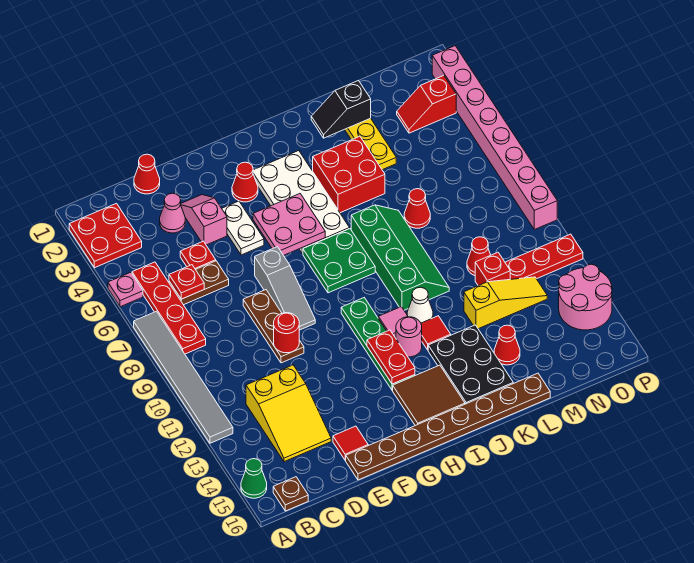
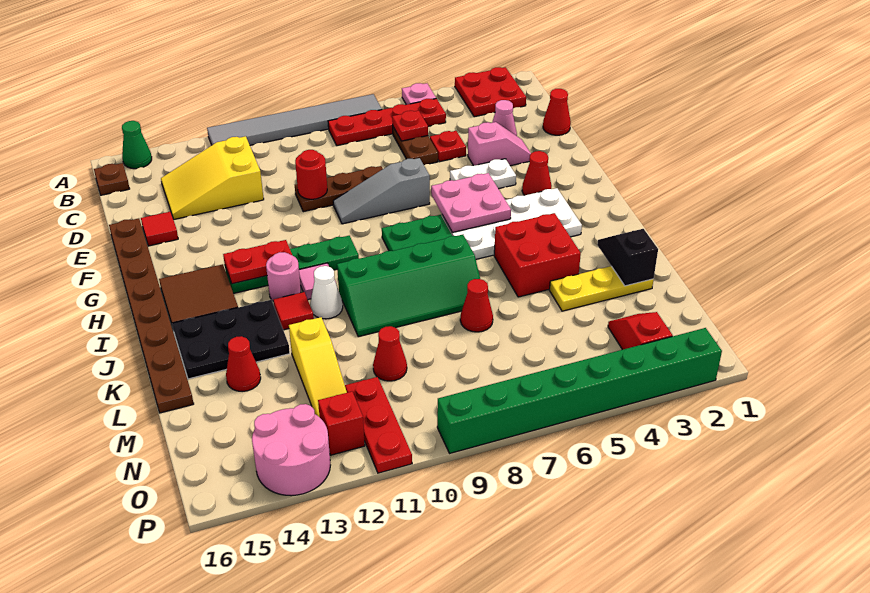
red 1x1 brick [475,252,510,286] -> red 1x1 brick moved to [318,392,365,455]
pink 1x8 brick [432,46,557,230] -> green 1x8 brick [437,328,722,453]

